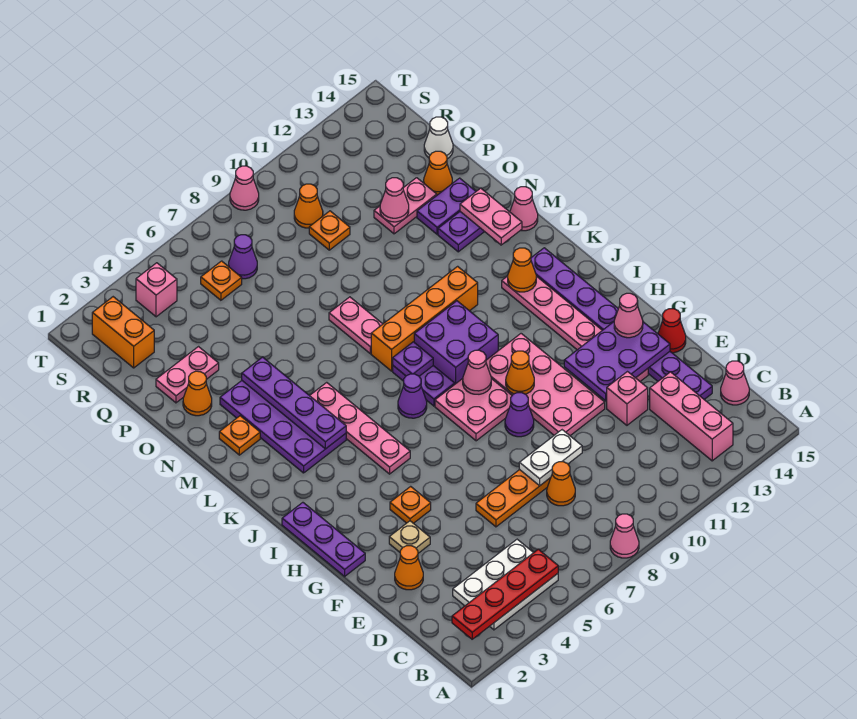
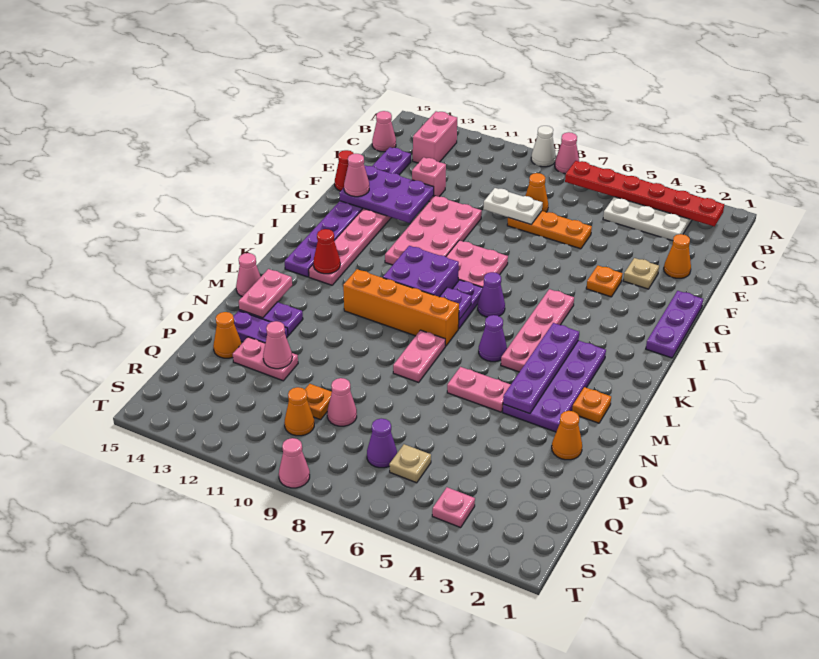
red 1x4 plate [452,549,558,639] -> red 1x6 plate [565,161,724,227]
pink 1x3 brick [650,372,733,461] -> pink 1x2 brick [413,111,457,163]
purple 1x1 cone [505,393,534,437] -> purple 1x1 cone moved to [479,315,507,362]
orange 1x1 cone [506,351,534,394] -> none
pink 1x1 cone [463,350,491,394] -> pink 1x1 cone moved to [327,378,357,426]
orange 1x1 cone [508,248,536,292] -> red 1x1 cone [313,229,340,274]
pink 1x2 plate [156,347,219,403] -> pink 1x2 plate moved to [447,367,511,412]
white 1x1 cone [424,117,453,159] -> white 1x1 cone moved to [531,126,556,167]
orange 1x2 brick [92,297,154,368] -> none
orange 1x1 plate [201,261,242,300] -> tan 1x1 plate [389,444,431,483]
pink 1x1 brick [136,263,177,317] -> pink 1x1 plate [432,487,475,528]

